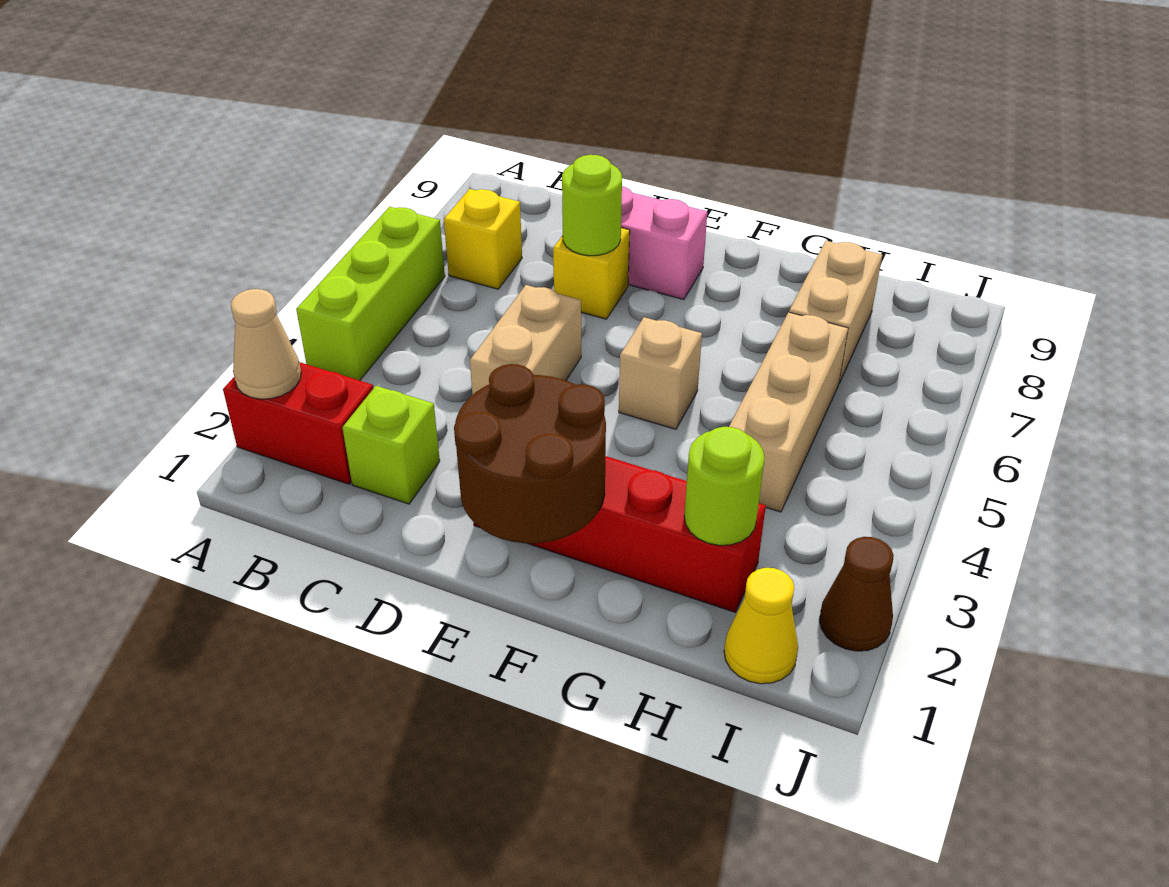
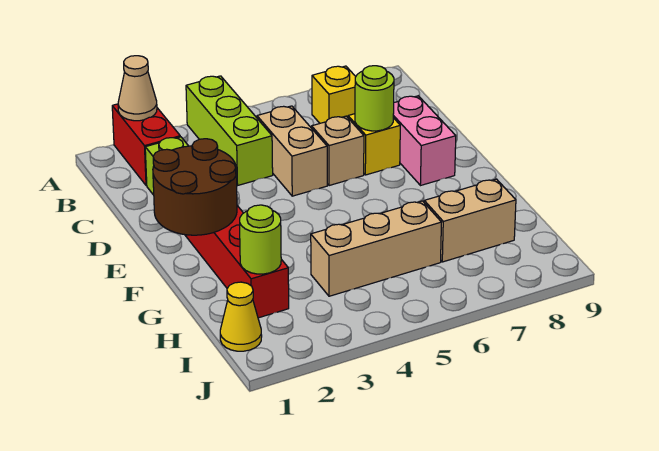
lime 1x3 brick [296,207,445,381] -> lime 1x3 brick turned to [186,76,273,185]
tan 1x2 brick [470,285,581,395] -> tan 1x2 brick turned to [257,106,327,196]
tan 1x1 brick [619,317,702,429] -> tan 1x1 brick moved to [312,116,364,186]
brown 1x1 cone [819,537,894,651] -> none

